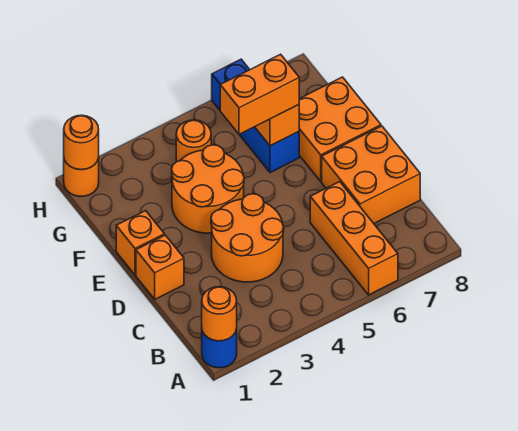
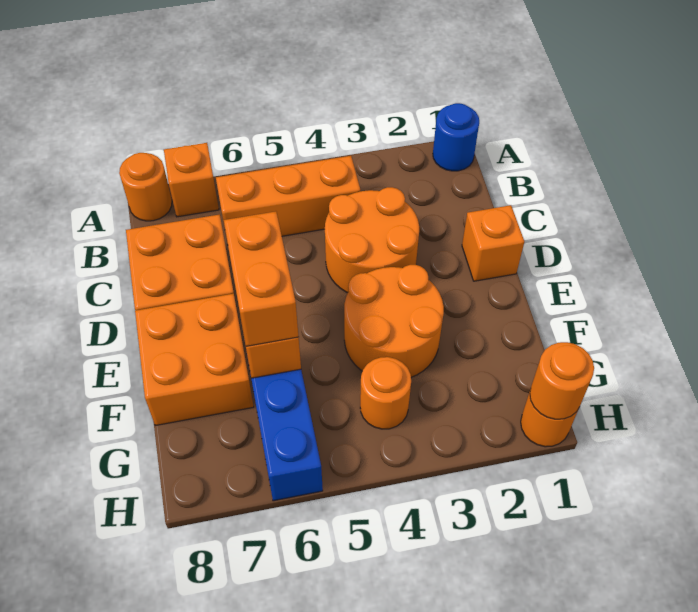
orange 1x1 round brick [202,287,237,341] -> orange 1x1 round brick moved to [119,153,172,221]
orange 1x3 brick [310,182,398,295] -> orange 1x3 brick turned to [216,156,360,245]
orange 1x1 brick [116,211,164,275] -> orange 1x1 brick moved to [164,143,219,217]
orange 1x2 brick [220,54,299,134] -> orange 1x2 brick turned to [224,211,299,346]

